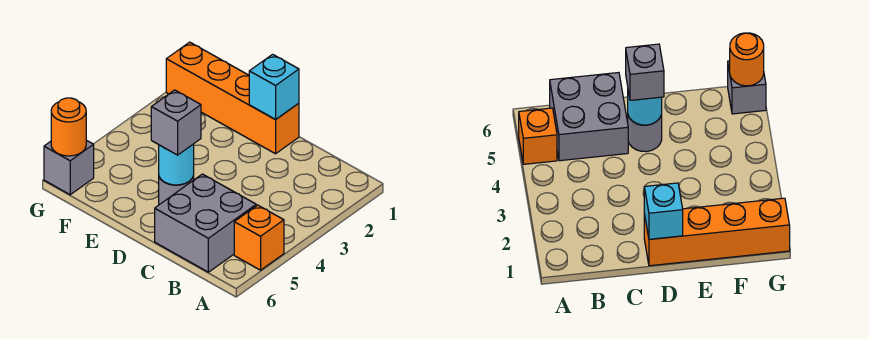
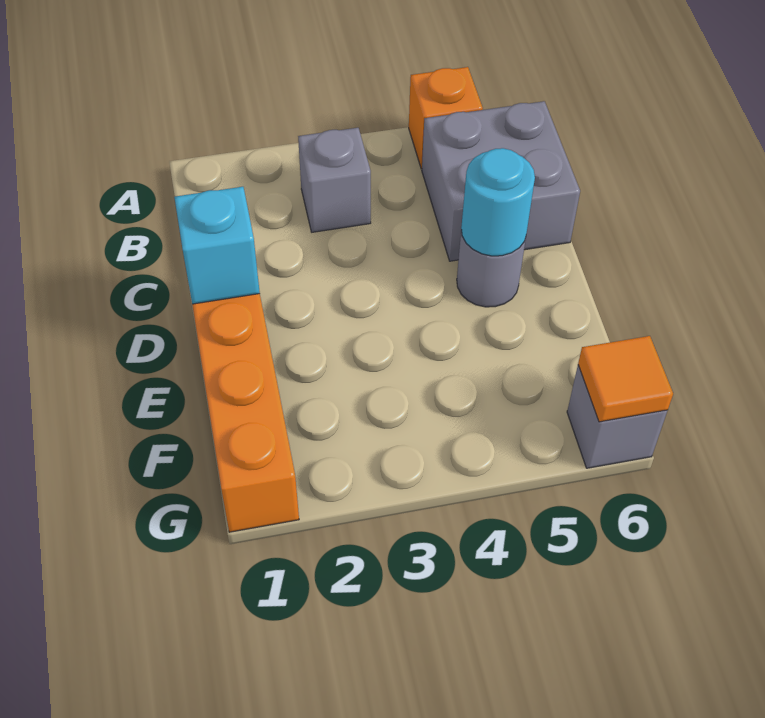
grey 1x1 brick [151,90,201,155] -> grey 1x1 brick moved to [298,128,371,232]
orange 1x1 round brick [51,98,86,156] -> orange 1x1 tile [578,336,673,422]

